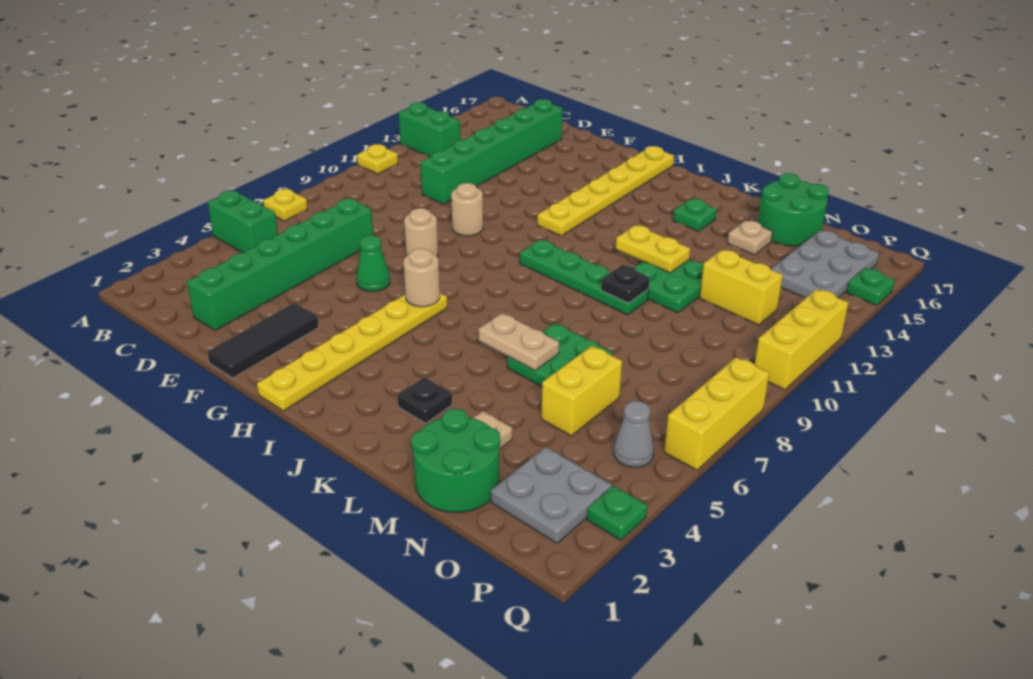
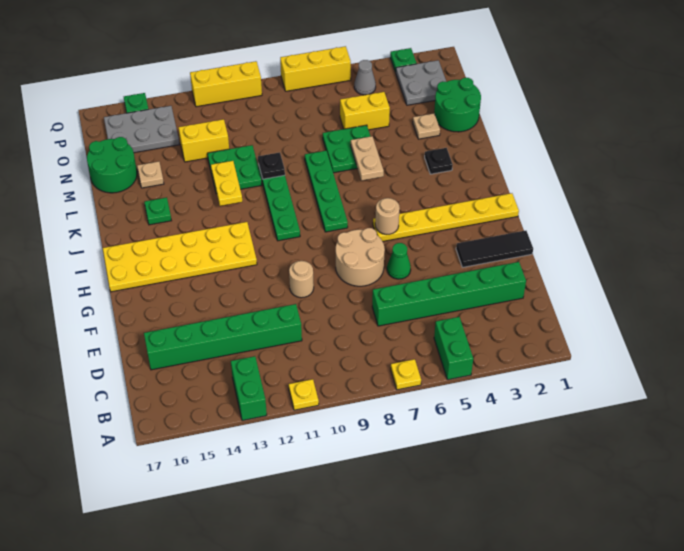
tan 1x1 round brick [404,208,438,256] -> tan 2x2 round brick [336,228,385,286]
yellow 1x6 plate [537,146,674,236] -> yellow 2x6 plate [103,222,257,292]
none -> green 1x4 plate [305,151,348,232]
yellow 1x2 brick [700,249,783,325] -> yellow 1x2 brick turned to [179,119,229,162]

